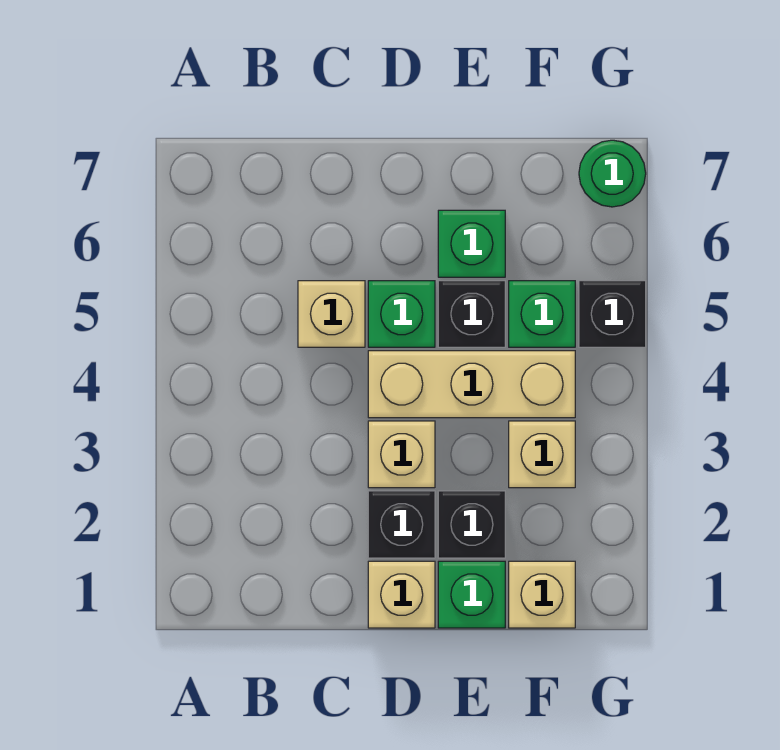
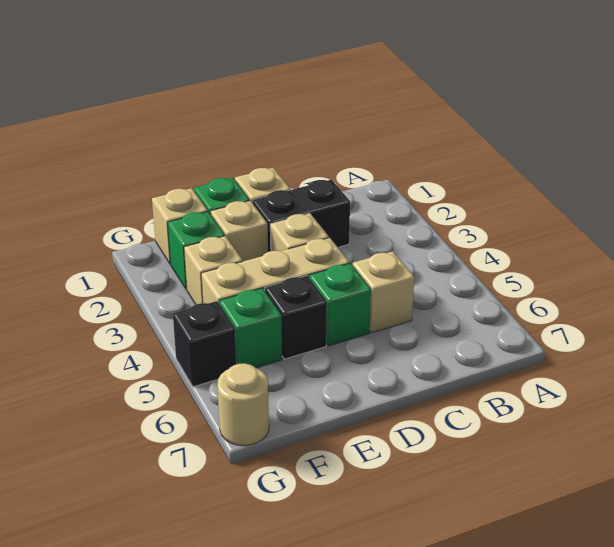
black 1x1 brick [368,491,435,558] -> black 1x2 brick [252,180,350,252]
black 1x1 brick [438,491,505,558] -> tan 1x1 brick [210,201,268,261]
green 1x1 brick [438,210,505,277] -> green 1x1 brick moved to [168,212,225,289]
green 1x1 round brick [579,140,646,207] -> tan 1x1 round brick [217,363,269,446]

